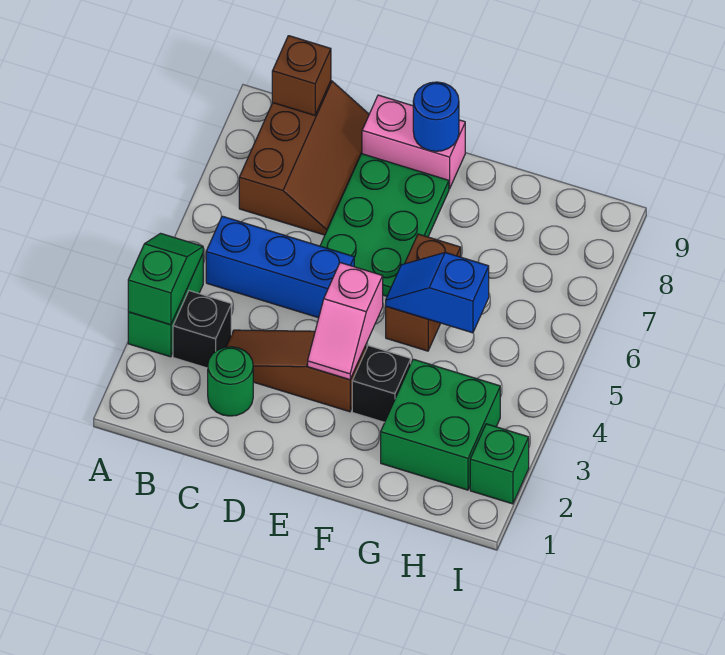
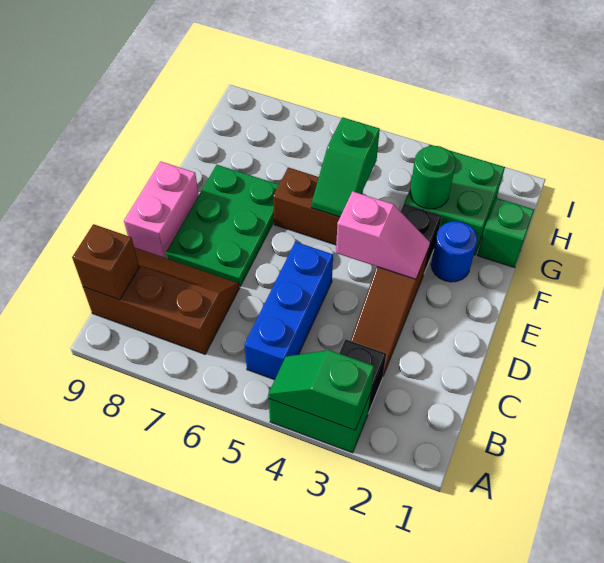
green 1x1 round brick [208,347,253,416] -> green 1x1 round brick moved to [410,146,456,209]
green 2x3 plate [320,154,449,296] -> green 2x3 plate turned to [166,165,279,286]
blue 1x1 round brick [413,82,459,151] -> blue 1x1 round brick moved to [431,221,477,282]
blue 1x2 slope [386,252,489,333] -> green 1x2 slope [312,117,380,217]
green 1x1 brick [470,424,529,504] -> green 1x1 brick moved to [477,198,534,268]

